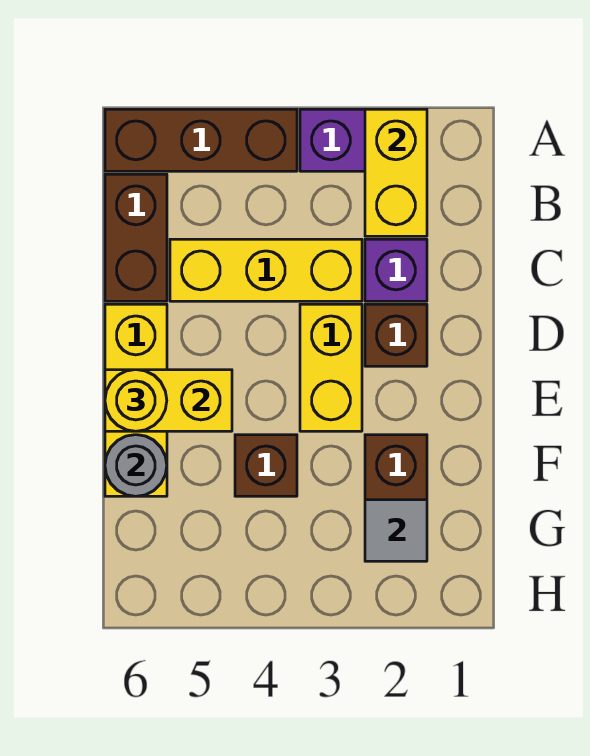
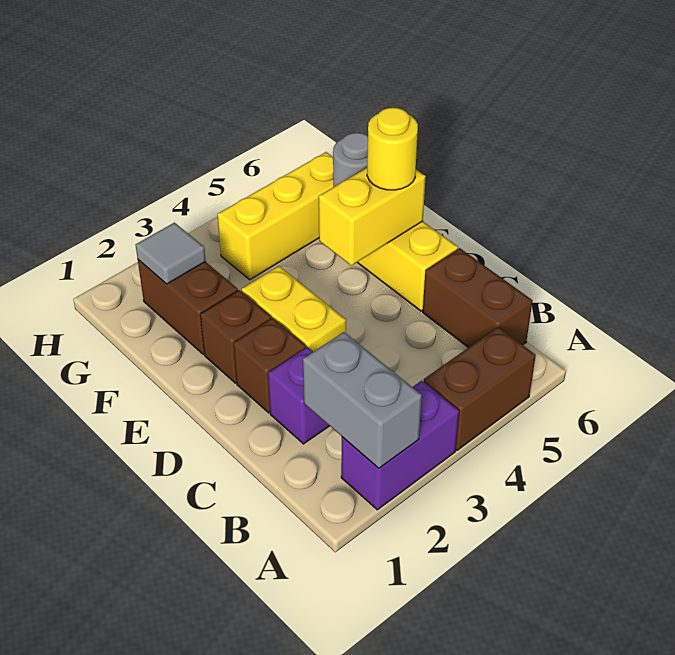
yellow 1x2 brick [365,109,427,236] -> grey 1x2 brick [303,332,422,468]
brown 1x3 brick [105,109,297,171] -> brown 1x2 brick [424,327,536,450]
yellow 1x3 brick [170,239,362,301] -> yellow 1x3 brick moved to [217,152,333,280]
brown 1x1 brick [235,435,297,496] -> brown 1x1 brick moved to [200,290,271,383]

